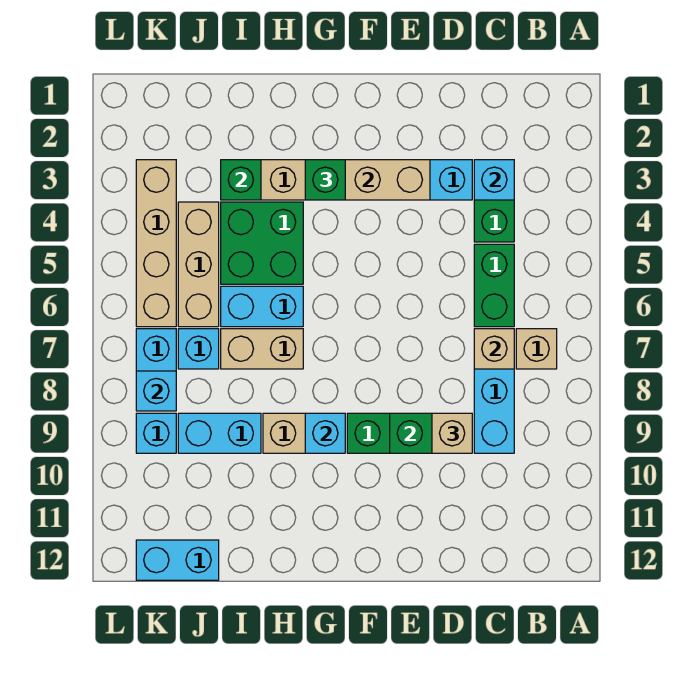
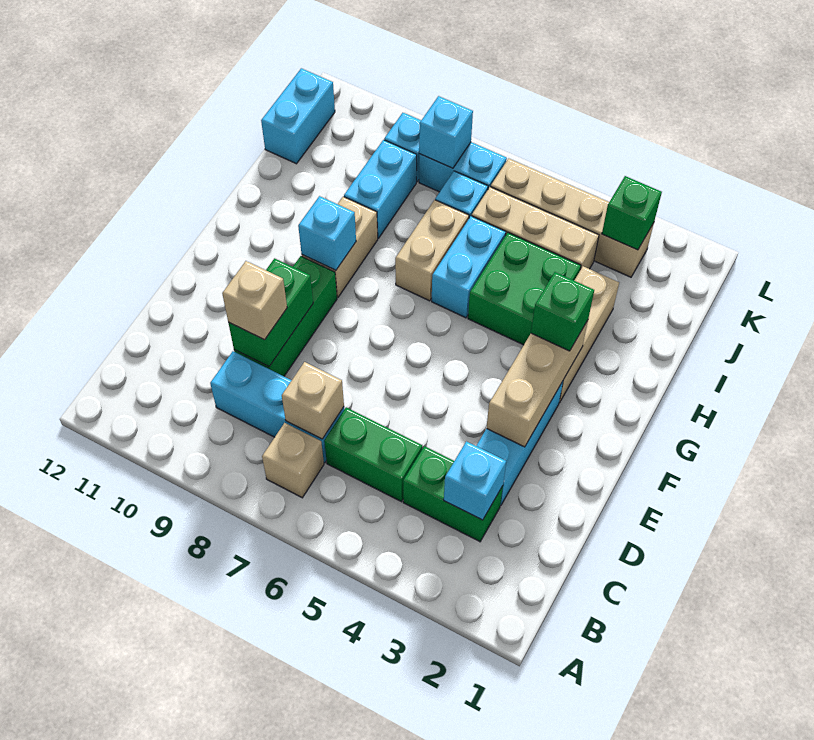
green 1x1 brick [221,160,261,200] -> green 1x1 brick moved to [602,176,662,250]

